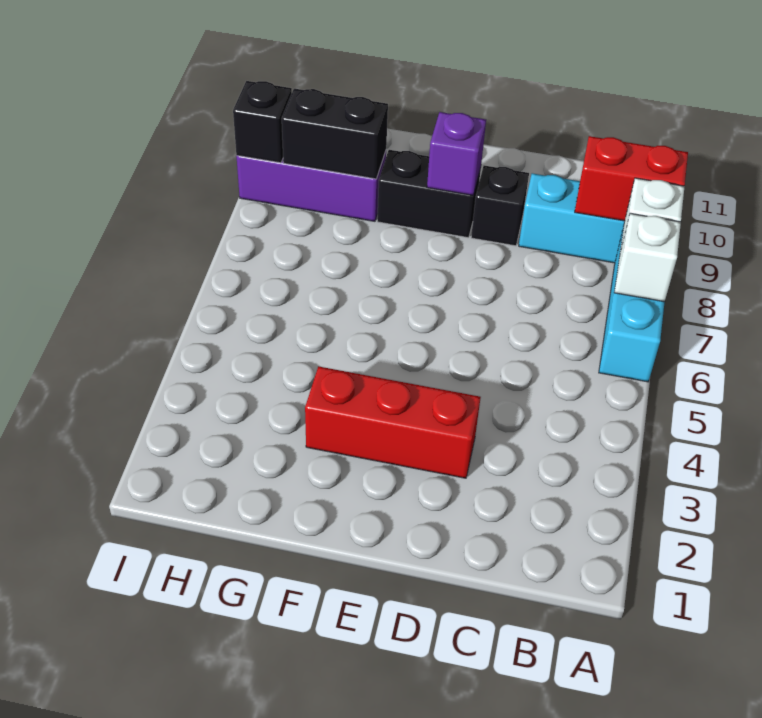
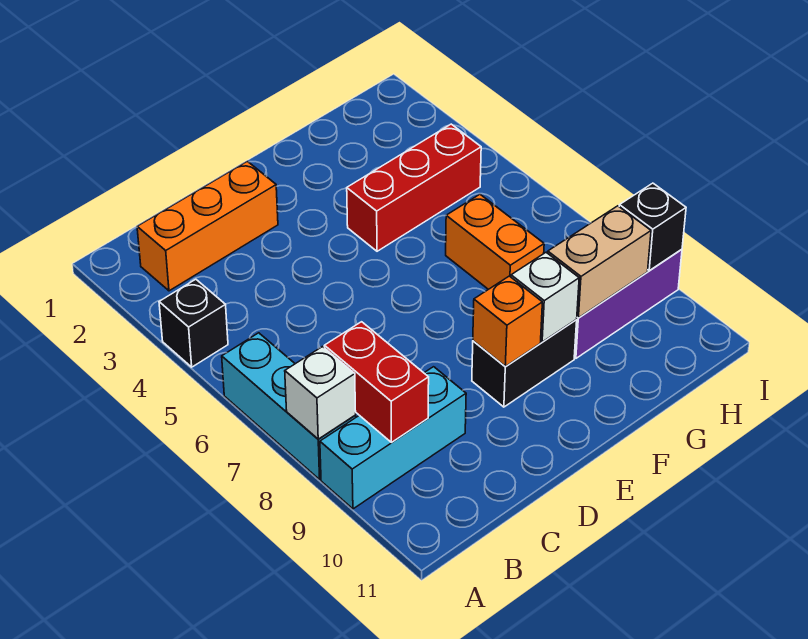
white 1x1 brick [614,213,681,302] -> white 1x1 brick moved to [511,253,579,342]
red 1x2 brick [575,136,688,221] -> red 1x2 brick turned to [324,322,429,442]
none -> orange 1x3 brick [137,161,278,291]
red 1x3 brick [305,366,481,478] -> red 1x3 brick moved to [347,124,481,251]
black 1x1 brick [471,165,529,246] -> black 1x1 brick moved to [159,279,228,367]
purple 1x1 brick [427,112,486,195] -> orange 1x1 brick [473,276,542,366]
none -> orange 1x2 brick [446,194,544,289]
black 1x2 brick [282,89,388,179] -> tan 1x2 brick [548,206,651,318]

